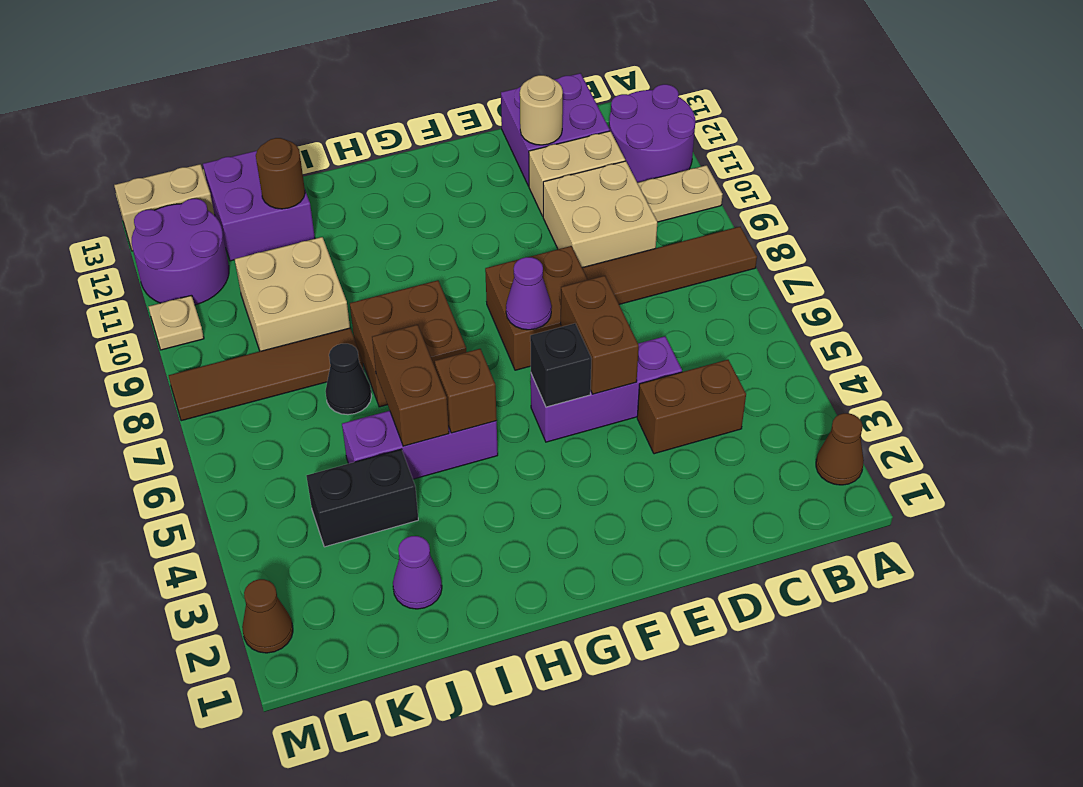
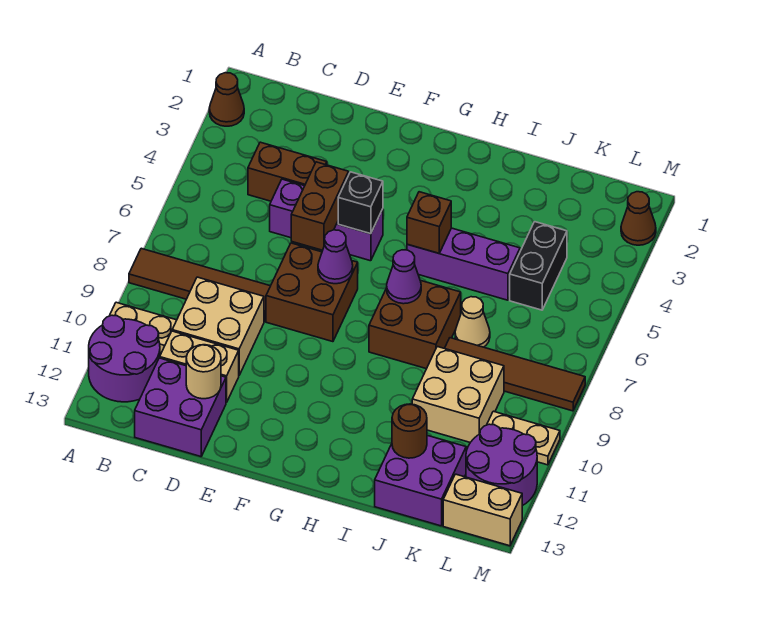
brown 1x2 brick [372,325,449,446] -> none
purple 1x1 cone [393,536,442,609] -> purple 1x1 cone moved to [387,250,421,304]
black 1x2 brick [306,449,418,547] -> black 1x2 brick turned to [510,222,567,310]
black 1x1 cone [325,344,371,415] -> tan 1x1 cone [455,297,490,347]
tan 1x1 plate [148,295,204,350] -> tan 1x2 plate [487,411,560,465]

